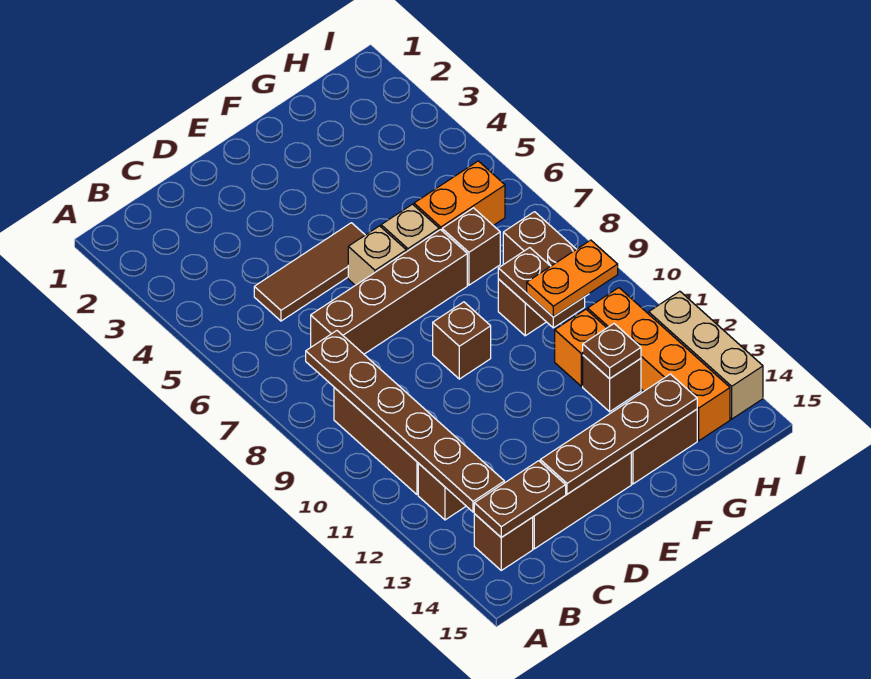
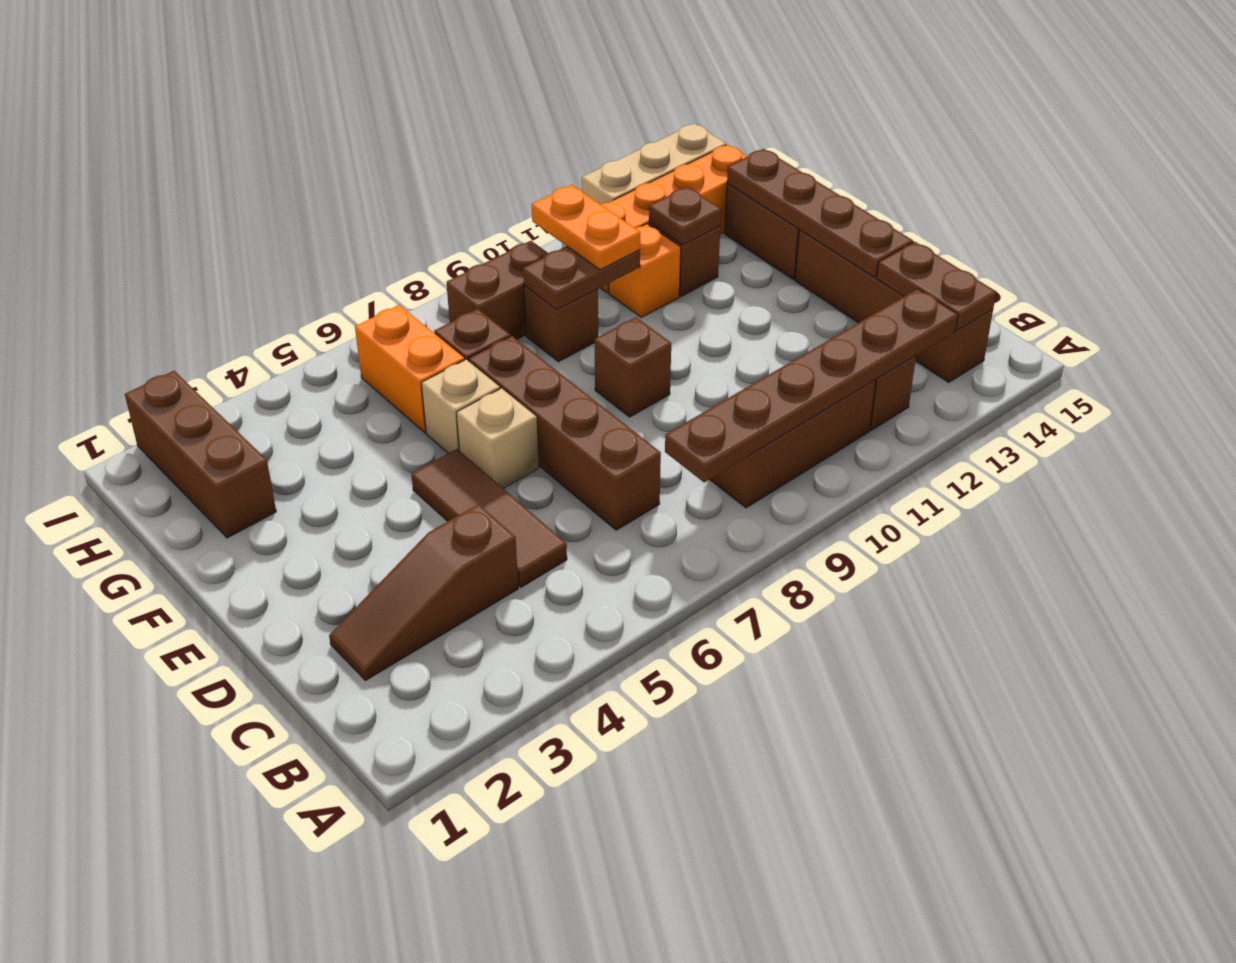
none -> brown 1x3 slope [329,504,518,680]
none -> brown 1x3 brick [125,371,276,538]

